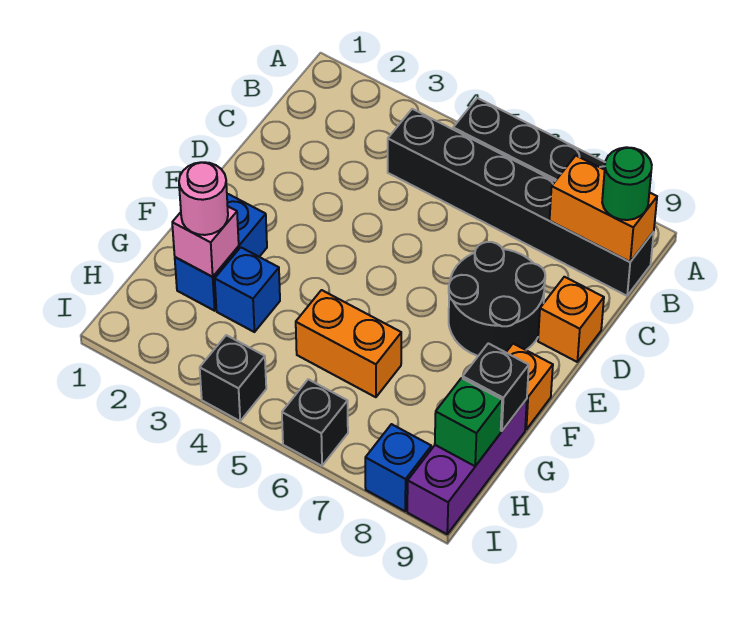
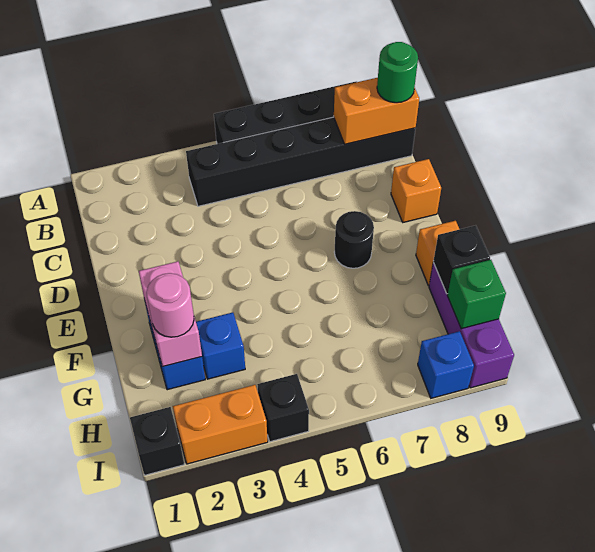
black 2x2 round brick [449,242,545,356] -> black 1x1 round brick [334,211,374,268]
pink 1x1 brick [172,207,239,277] -> pink 1x2 brick [139,261,202,367]
orange 1x2 brick [296,290,401,397] -> orange 1x2 brick moved to [173,385,268,464]
black 1x1 brick [282,379,348,466] -> black 1x1 brick moved to [130,407,184,475]

